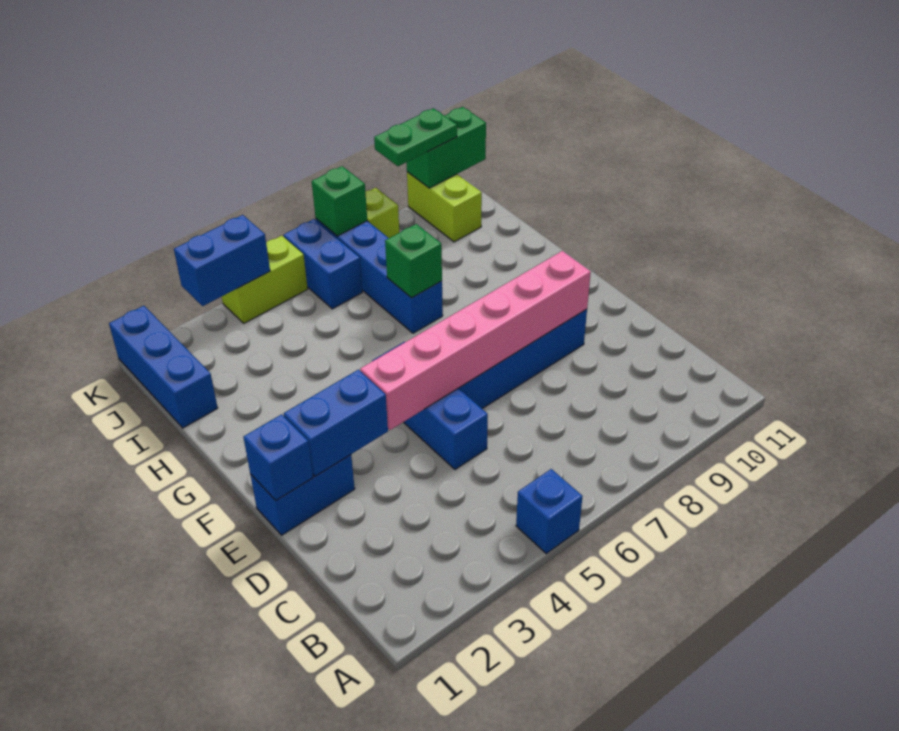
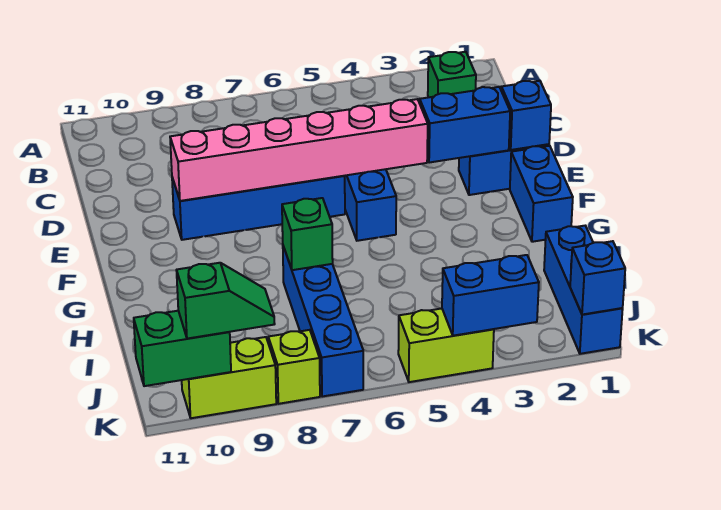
blue 1x1 brick [516,469,583,554] -> blue 1x1 brick moved to [570,241,625,315]
blue 1x2 brick [283,219,362,309] -> blue 1x2 brick moved to [510,146,573,242]
lime 1x2 brick [407,172,482,242] -> lime 1x2 brick turned to [182,337,276,418]
green 1x1 brick [312,166,367,236] -> green 1x1 brick moved to [428,52,476,97]
green 1x2 plate [374,108,457,166] -> green 1x2 slope [176,263,275,339]

